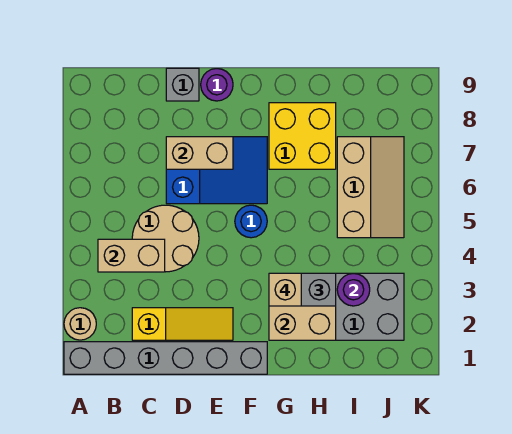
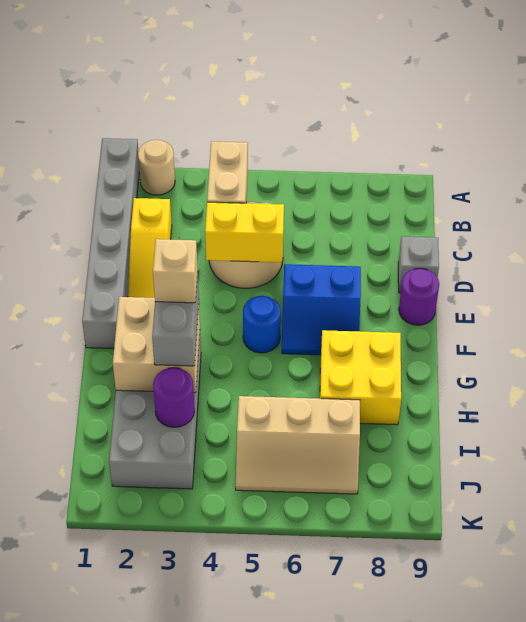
none -> yellow 1x2 brick [205,202,284,262]
blue 2x3 slope [166,137,267,204] -> blue 2x2 slope [282,264,361,355]
tan 1x2 brick [166,137,233,169] -> none

